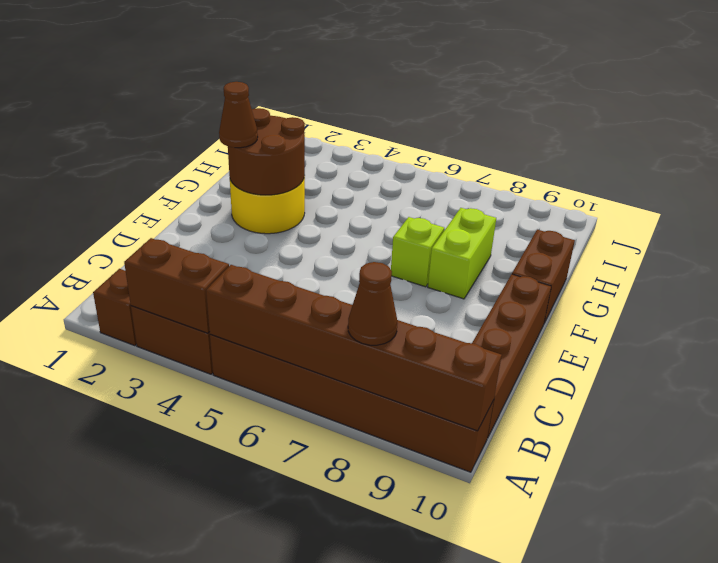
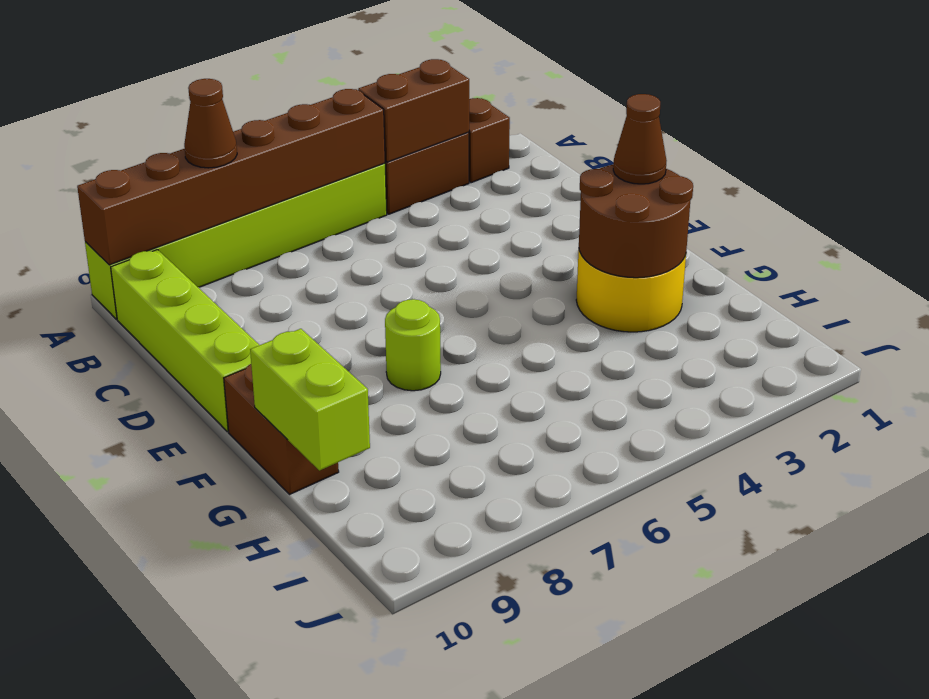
brown 1x6 brick [210,334,494,472] -> lime 1x6 brick [85,163,387,319]
brown 1x4 brick [472,274,551,438] -> lime 1x4 brick [111,250,259,432]
lime 1x1 brick [391,217,444,287] -> lime 1x1 round brick [385,299,441,391]
lime 1x2 brick [428,208,496,299] -> lime 1x2 brick moved to [250,329,370,470]

